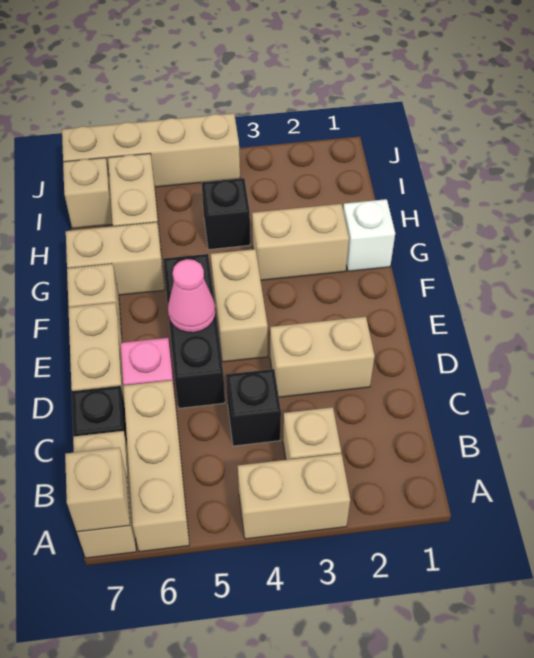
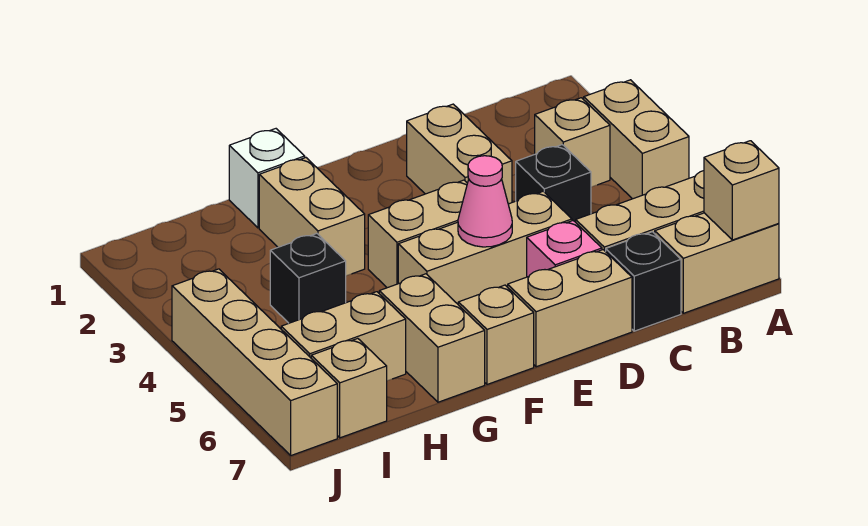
black 1x3 brick [163,254,225,408] -> tan 1x3 brick [398,191,572,304]

